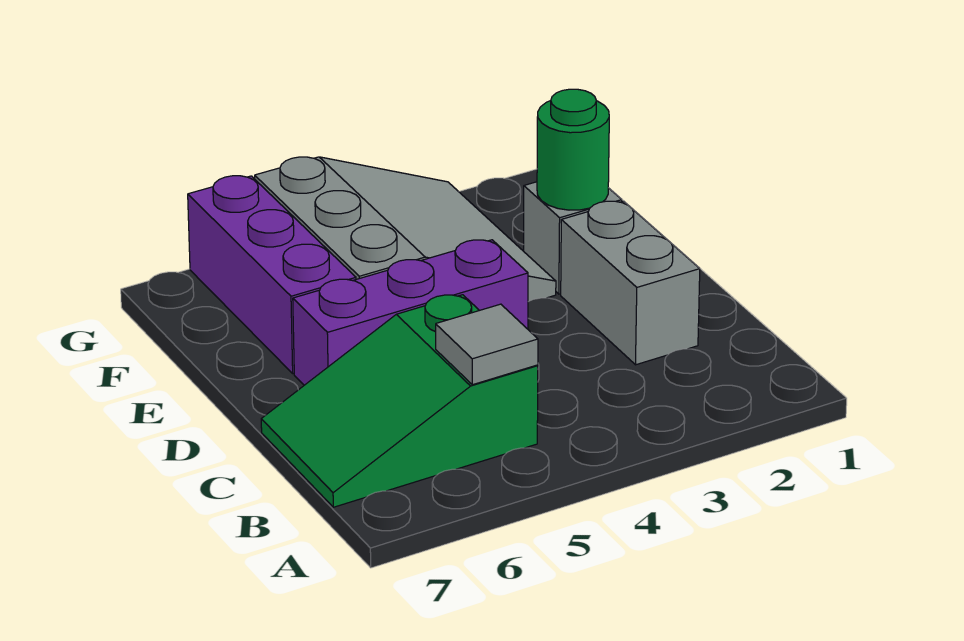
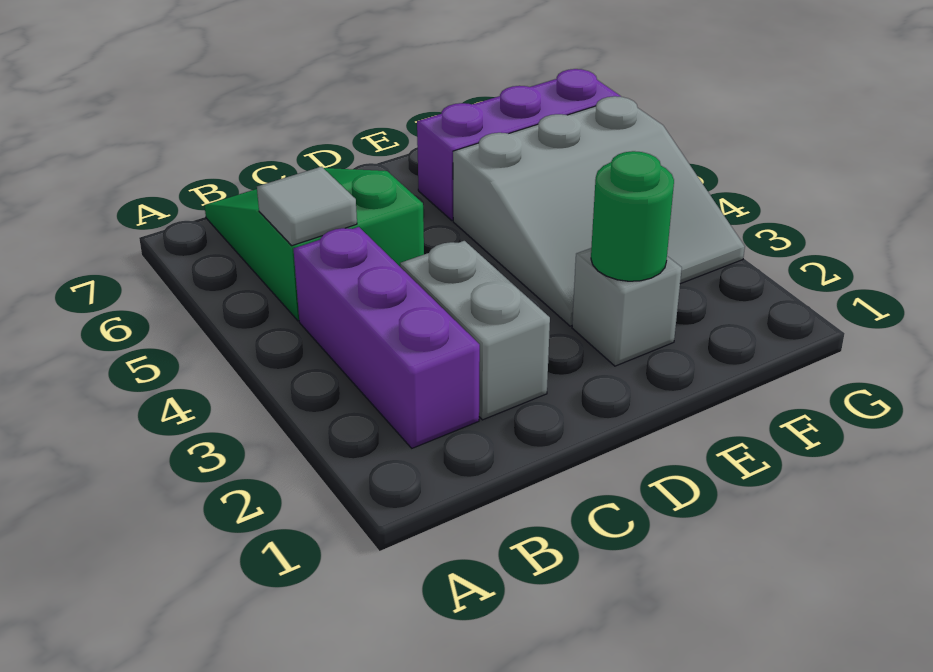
grey 1x2 brick [561,201,700,365] -> grey 1x2 brick turned to [400,241,550,420]
purple 1x3 brick [293,240,528,385] -> purple 1x3 brick moved to [294,227,480,448]

